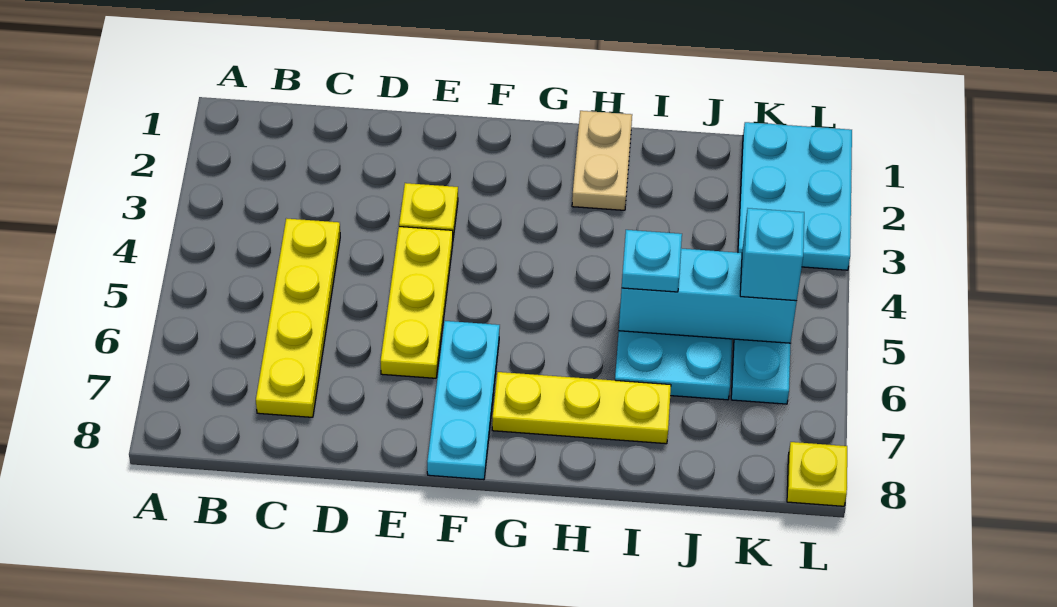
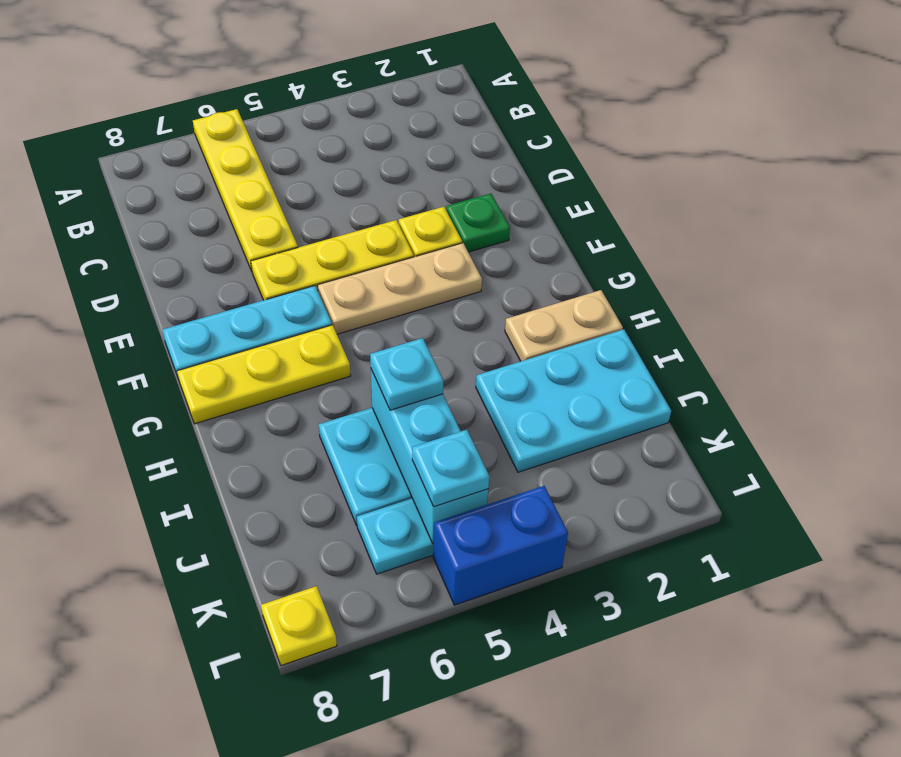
yellow 1x4 plate [256,218,340,417] -> yellow 1x4 plate turned to [193,109,298,271]
none -> green 1x1 plate [446,193,510,252]
none -> tan 1x3 plate [318,243,482,334]
yellow 1x3 plate [492,372,671,444] -> yellow 1x3 plate turned to [177,325,351,424]
cyan 2x3 plate [738,122,852,270] -> cyan 2x3 plate moved to [476,329,671,472]
cyan 1x1 brick [740,208,804,301] -> cyan 1x1 plate [412,430,489,507]
none -> blue 1x2 brick [433,486,568,605]

